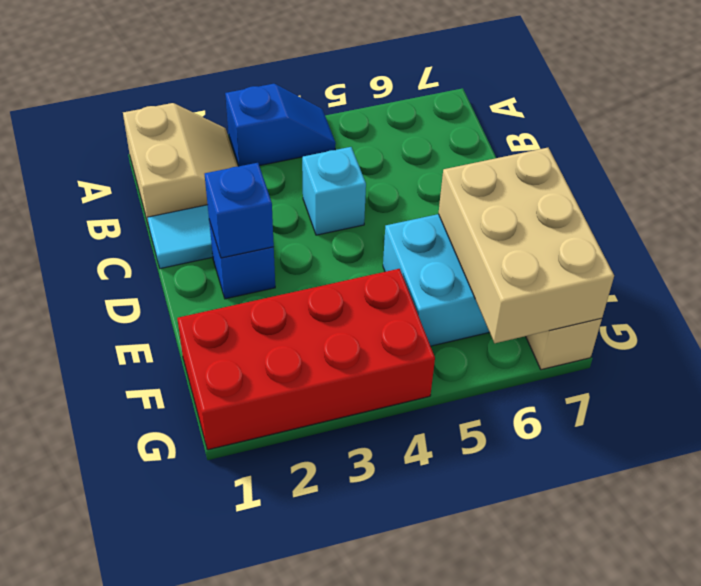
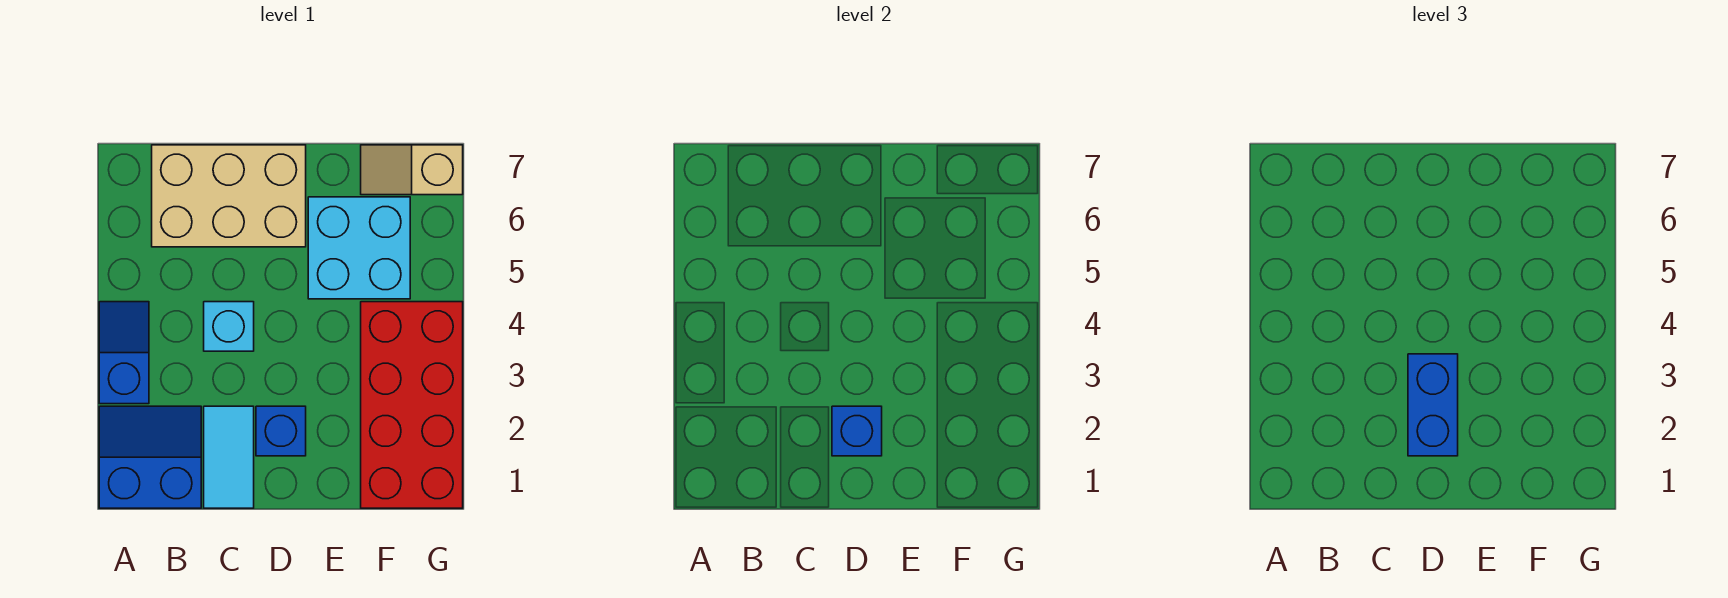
tan 2x2 slope [123,103,238,226] -> blue 2x2 slope [99,406,201,508]
none -> blue 1x2 brick [1408,354,1458,456]
tan 2x3 brick [438,148,614,343] -> tan 2x3 brick moved to [152,145,306,247]

